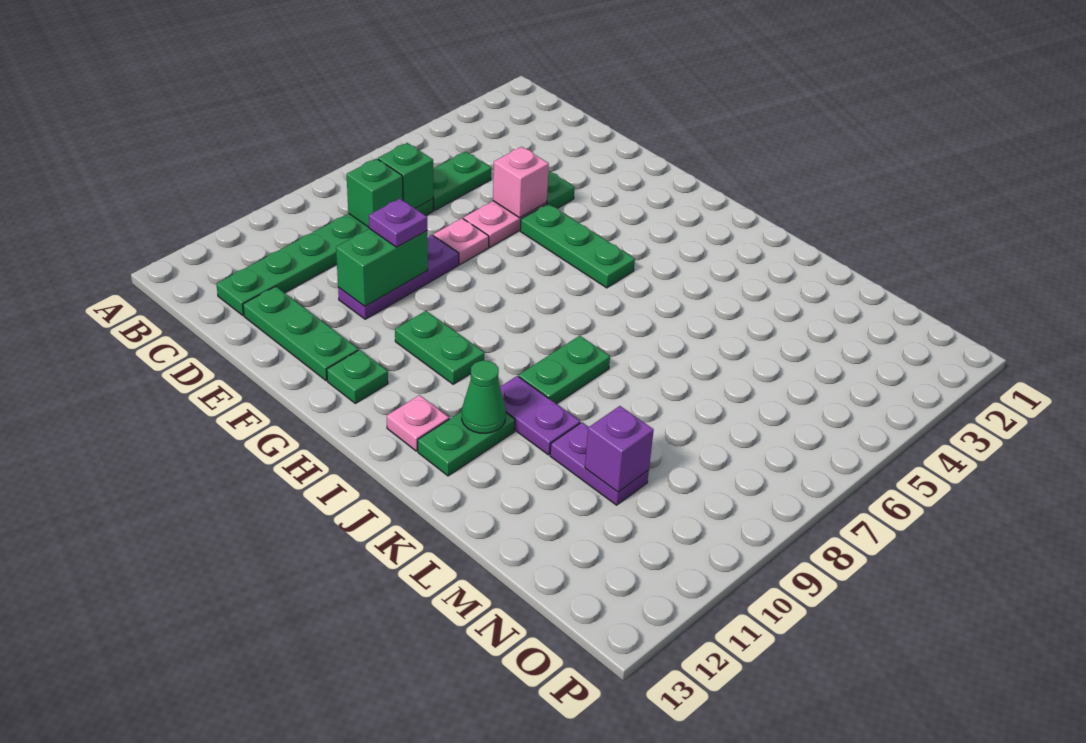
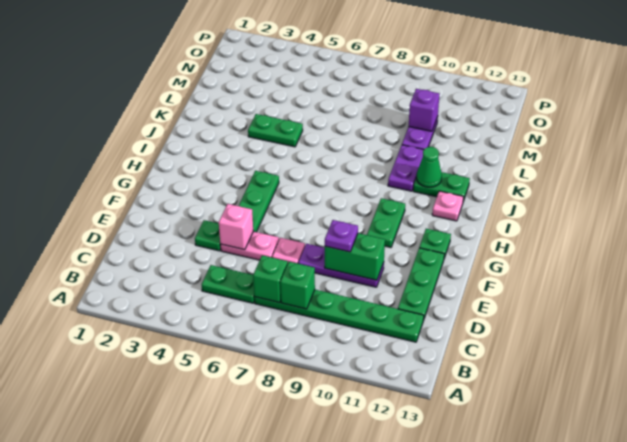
green 1x2 plate [519,336,610,404] -> green 1x2 plate moved to [248,114,303,147]

